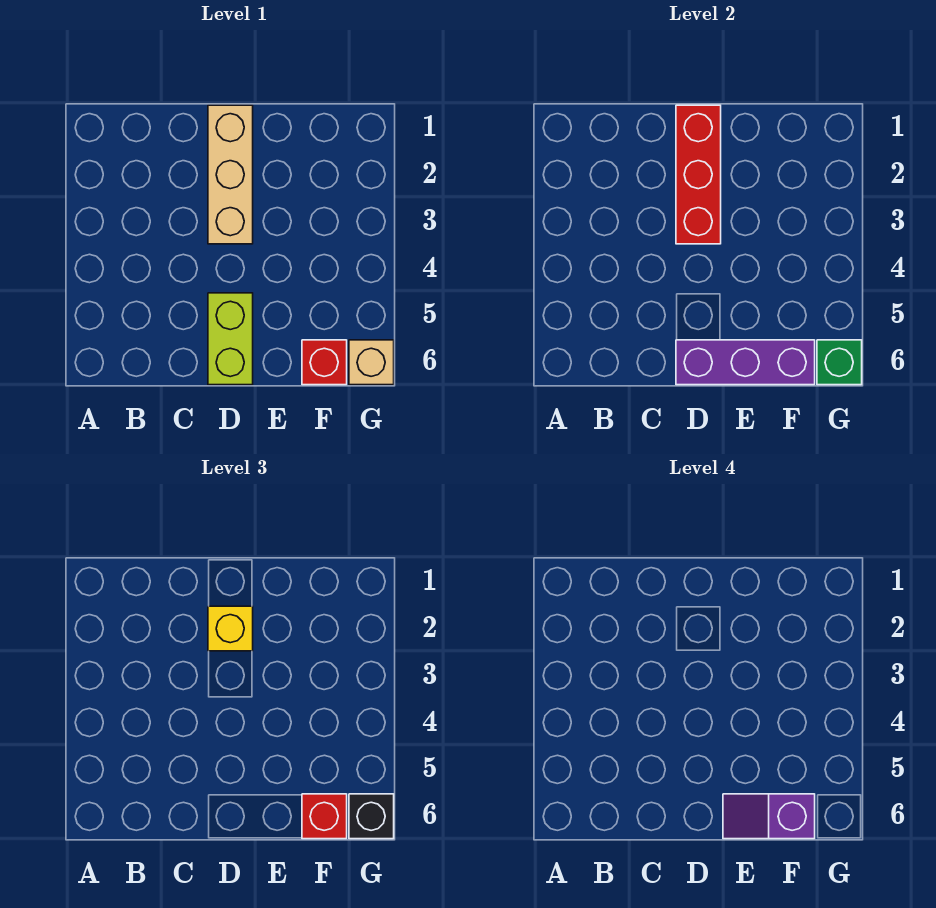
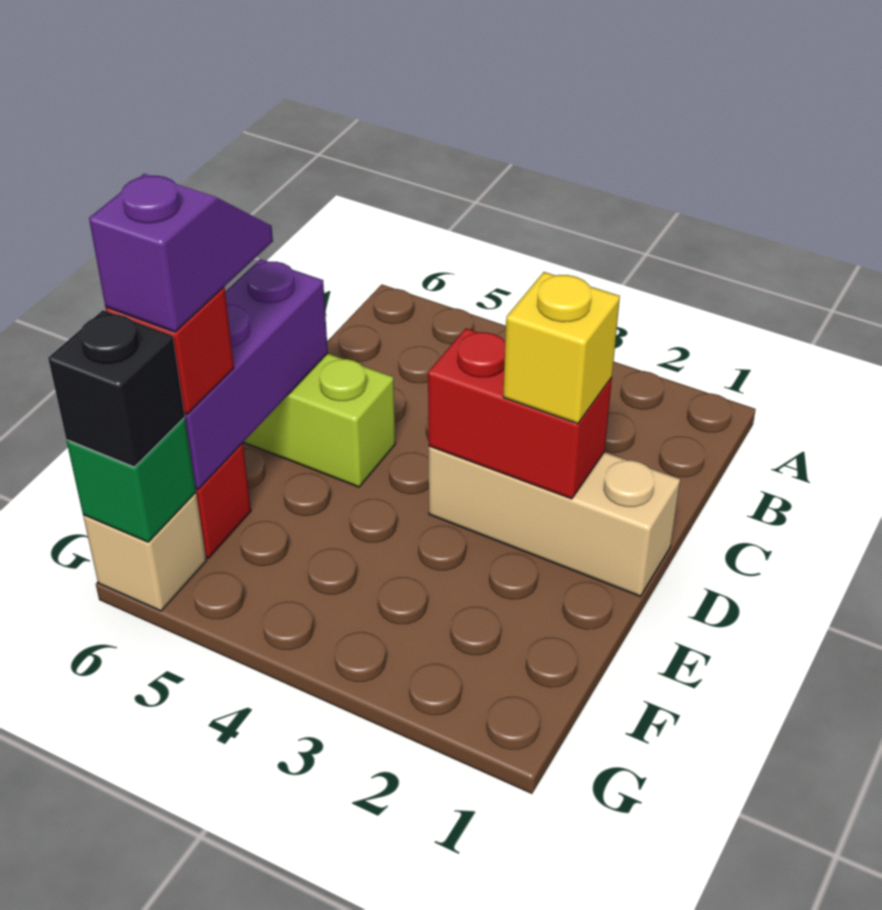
red 1x3 brick [676,105,721,244] -> red 1x2 brick [428,328,612,499]

